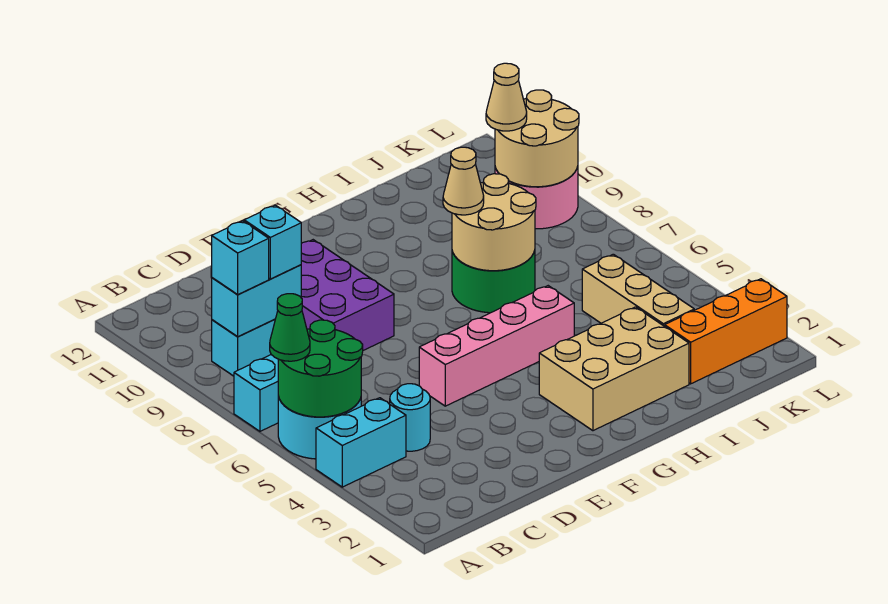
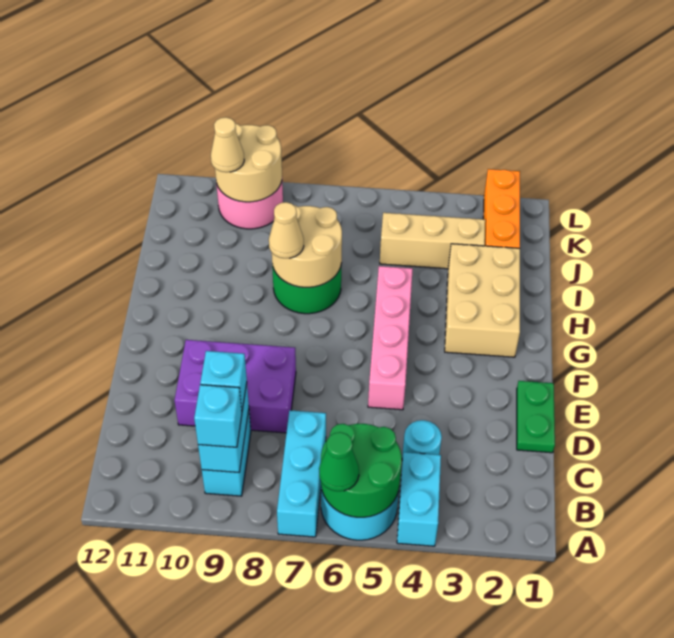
none -> green 1x2 plate [517,381,555,453]

